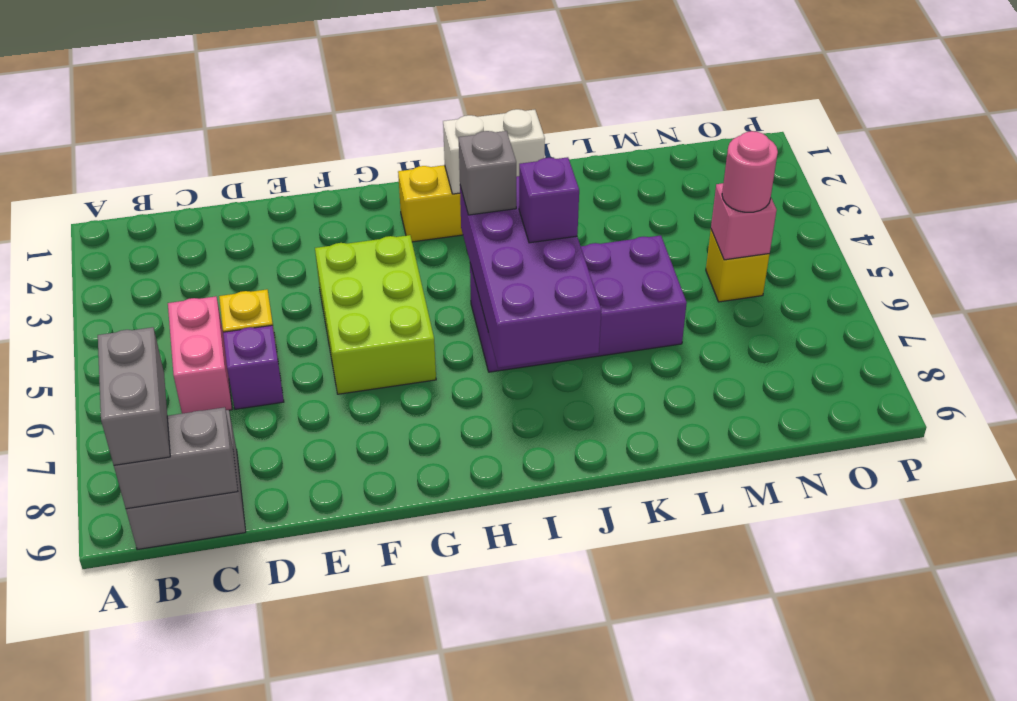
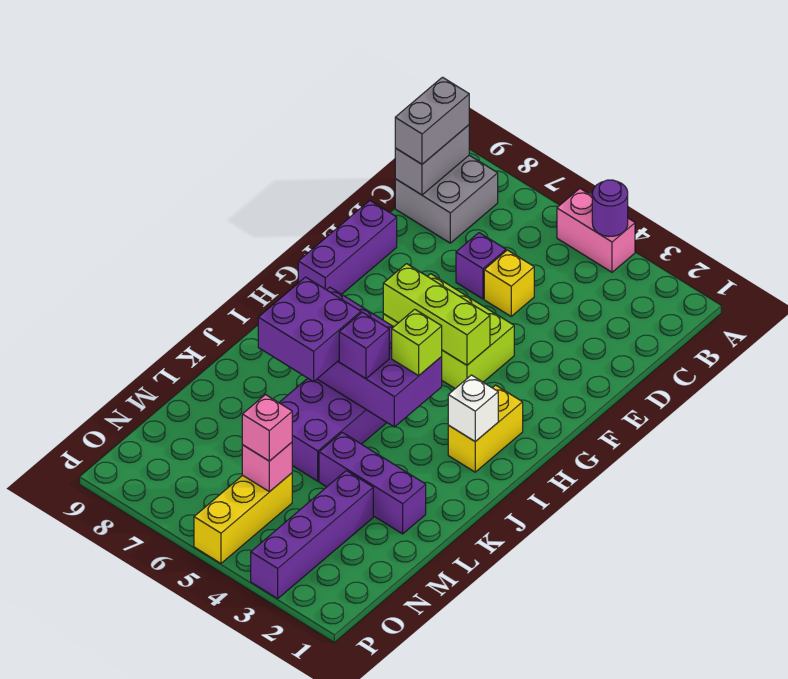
none -> purple 1x1 round brick [592,180,628,236]
grey 1x2 brick [98,327,170,465] -> grey 1x2 brick turned to [395,77,469,164]
pink 1x2 brick [168,296,232,414] -> pink 1x2 brick moved to [557,189,635,272]
none -> purple 1x3 brick [298,201,397,294]
none -> lime 1x3 brick [383,264,490,365]
white 1x2 brick [443,109,545,194] -> white 1x1 brick [448,375,498,442]
grey 1x1 brick [459,131,516,215] -> lime 1x1 brick [392,309,442,376]
none -> purple 2x2 brick [258,277,361,382]
none -> purple 1x3 brick [319,432,426,534]
none -> purple 1x4 brick [251,471,373,599]
yellow 1x1 brick [706,230,769,302] -> yellow 1x3 brick [194,473,292,563]
pink 1x1 round brick [722,131,778,212] -> pink 1x1 brick [242,395,292,461]

